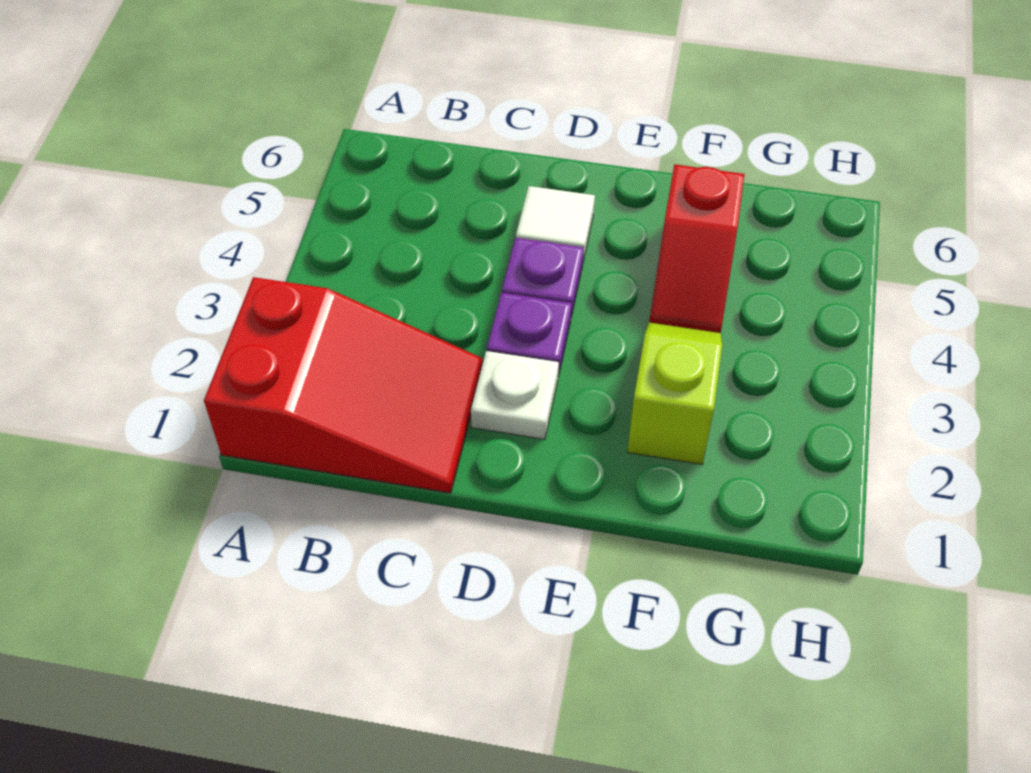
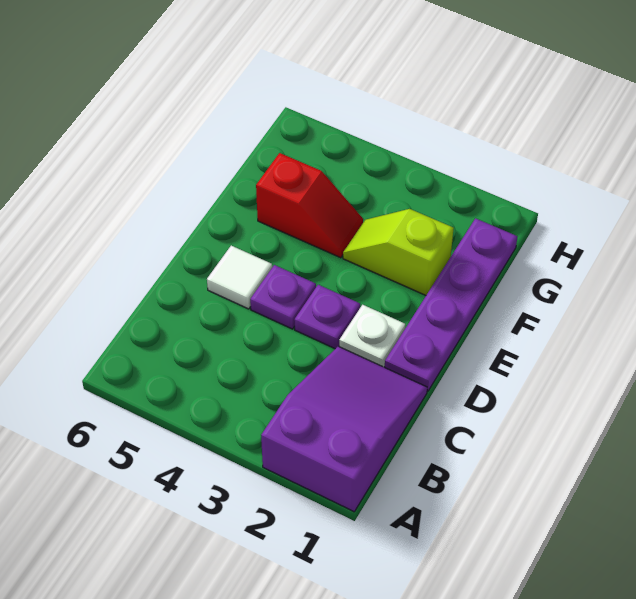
red 2x3 slope [204,277,483,493] -> purple 2x3 slope [261,346,427,512]
none -> purple 1x4 plate [385,218,517,391]

